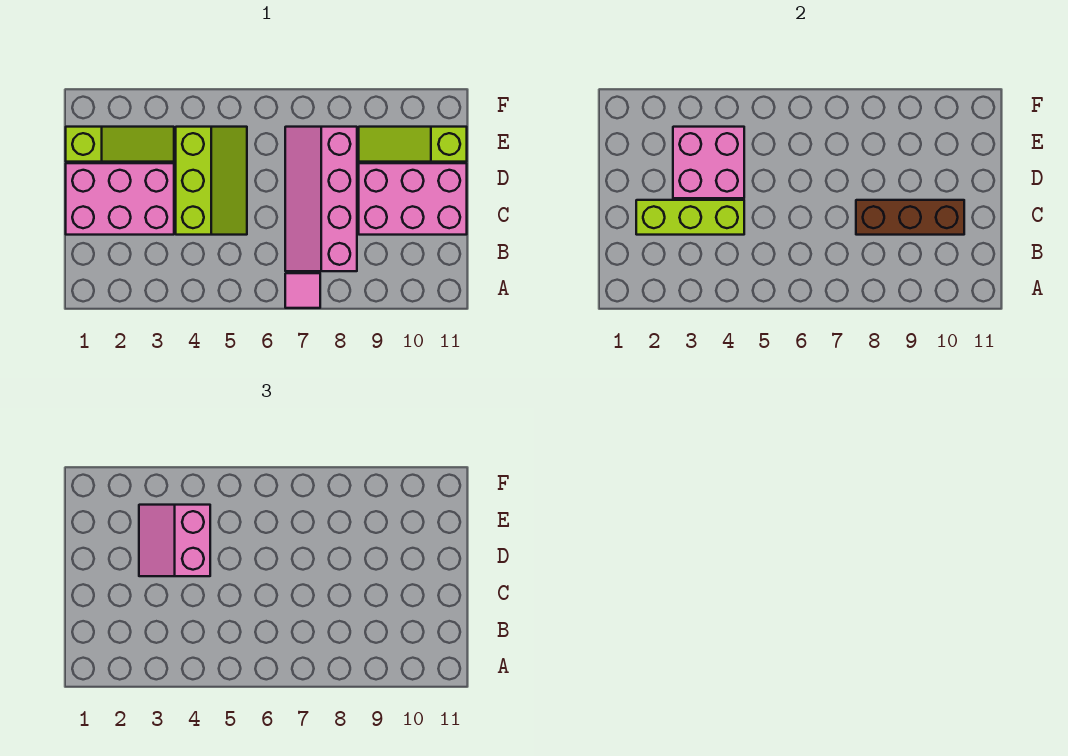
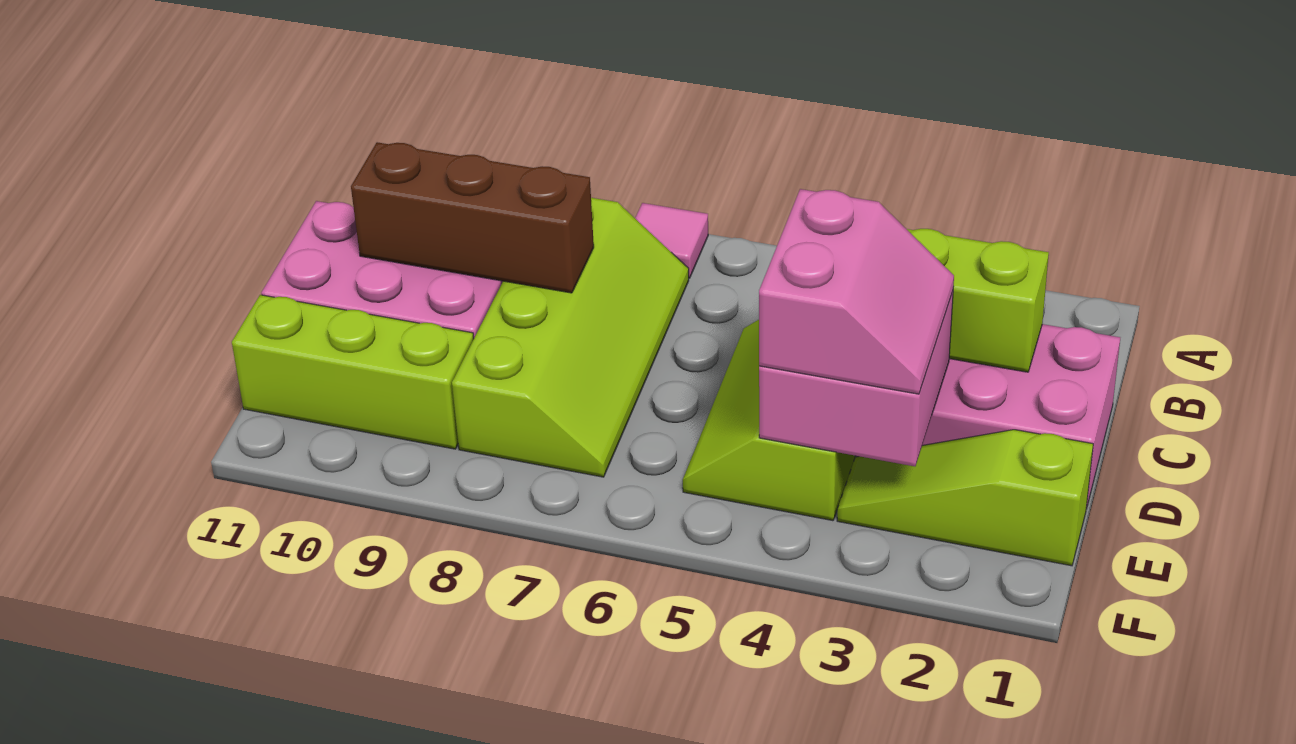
pink 2x4 slope [285,127,357,271] -> lime 2x4 slope [452,198,689,477]
lime 1x3 slope [359,127,467,162] -> lime 1x3 brick [232,295,474,449]

